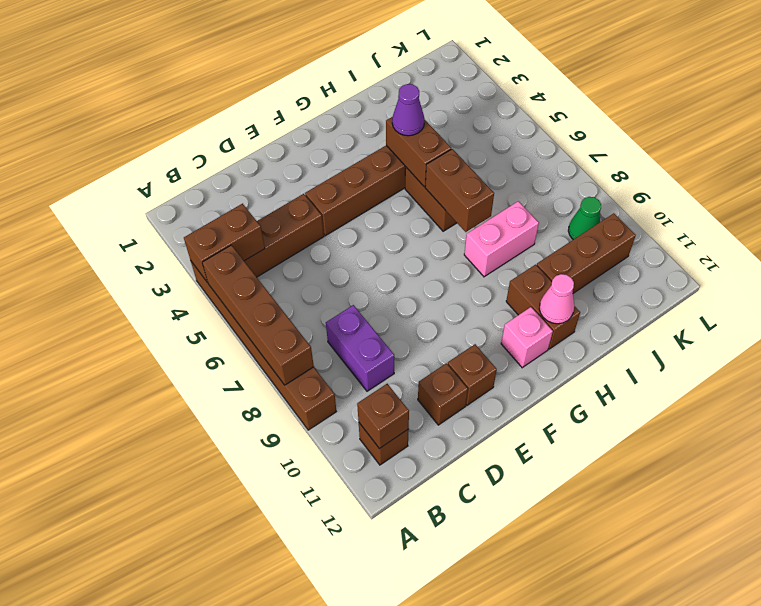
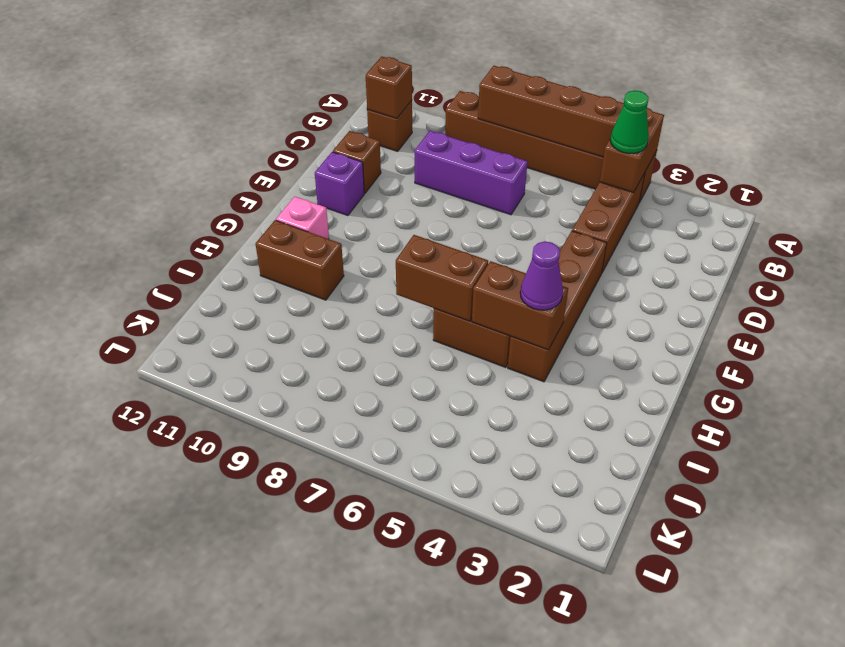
purple 1x2 brick [326,305,394,391] -> purple 1x3 brick [415,131,528,215]
brown 1x1 brick [448,344,497,405] -> purple 1x1 brick [315,152,364,216]
pink 1x2 brick [464,201,539,277] -> none
pink 1x1 cone [539,274,574,324] -> none
brown 1x3 brick [537,213,636,293] -> none
green 1x1 cone [568,197,601,240] -> green 1x1 cone moved to [610,90,649,153]

